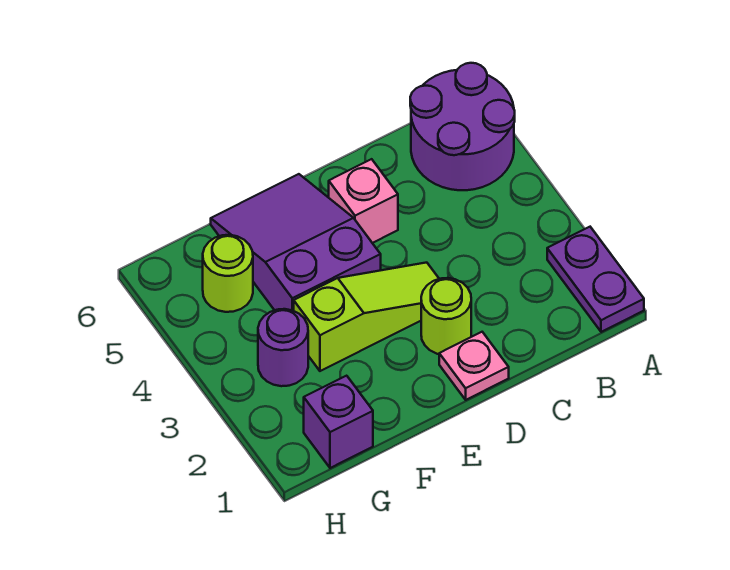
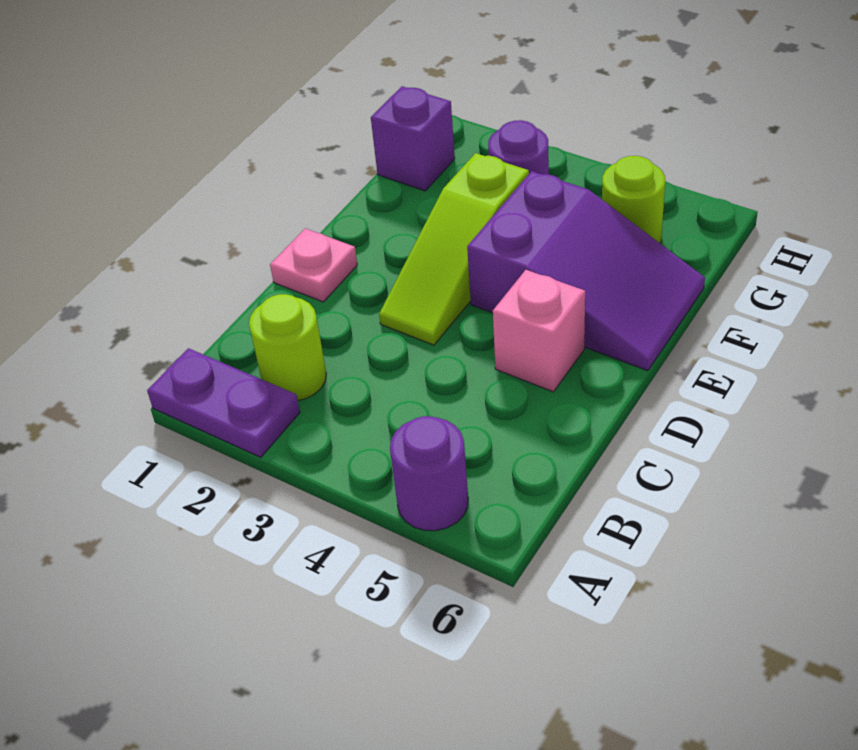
purple 2x2 round brick [410,63,515,190] -> purple 1x1 round brick [390,416,468,531]
lime 1x1 round brick [421,278,471,354] -> lime 1x1 round brick moved to [249,294,326,401]

